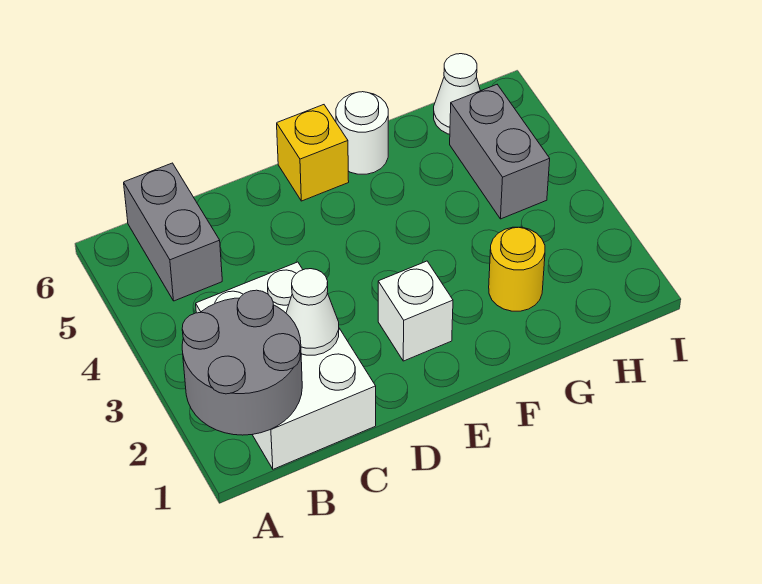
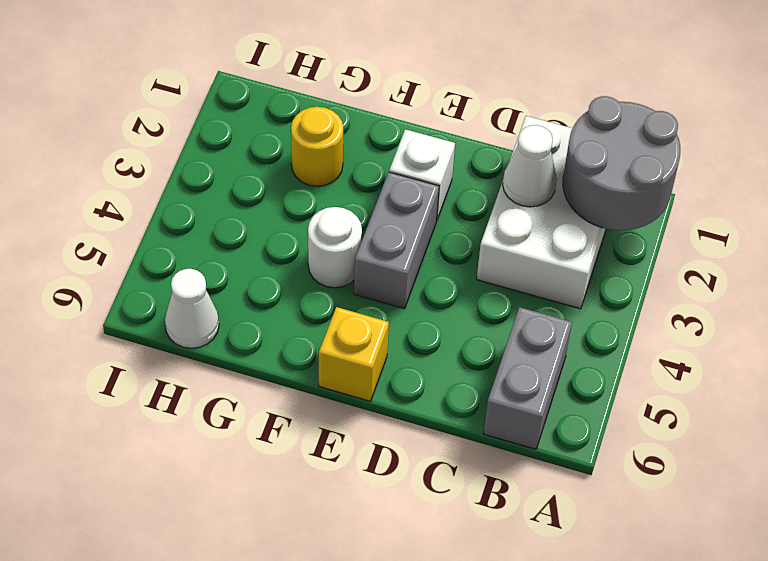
white 1x1 round brick [336,92,388,174] -> white 1x1 round brick moved to [308,207,362,288]
grey 1x2 brick [450,85,550,219] -> grey 1x2 brick moved to [354,172,439,309]

